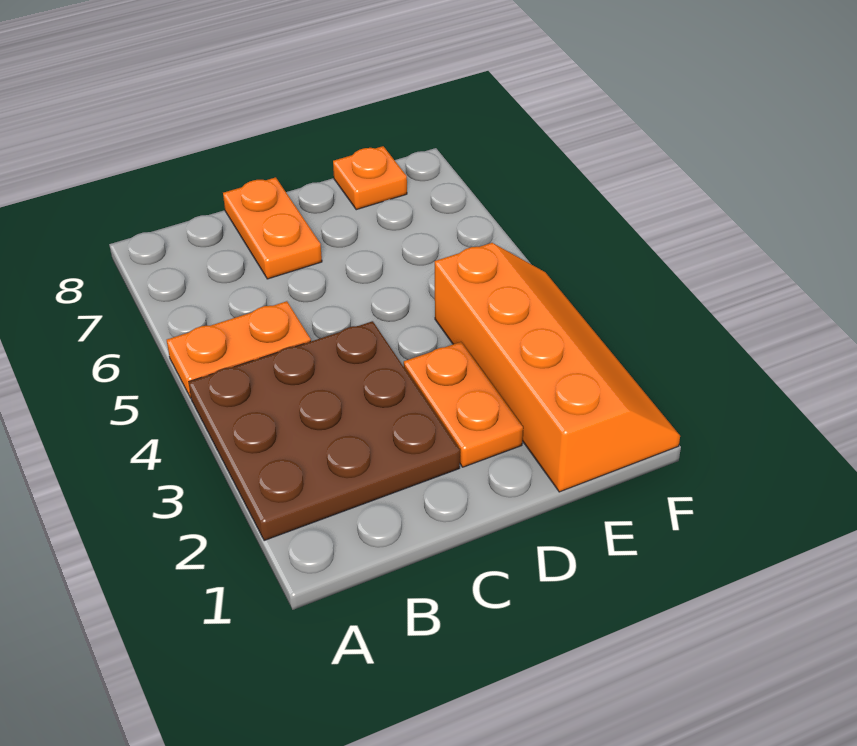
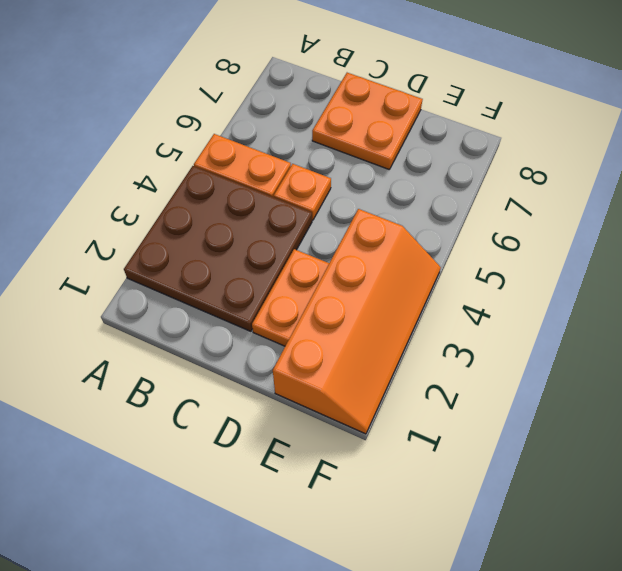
orange 1x2 plate [223,177,322,279] -> orange 2x2 plate [312,73,423,169]
orange 1x1 plate [333,146,407,210] -> orange 1x1 plate moved to [274,164,331,220]

